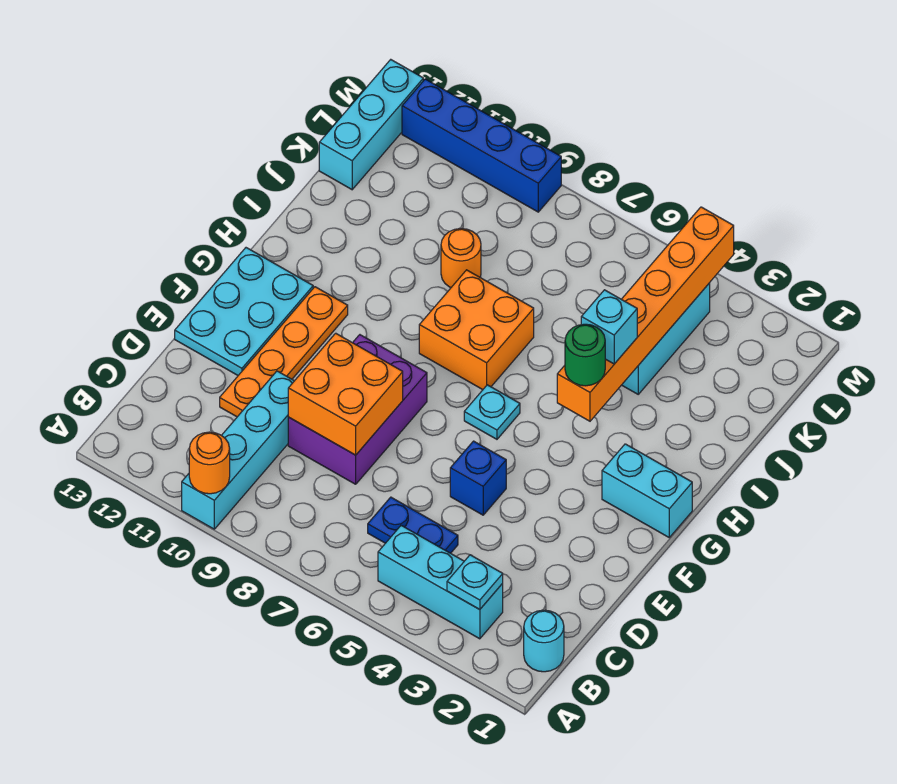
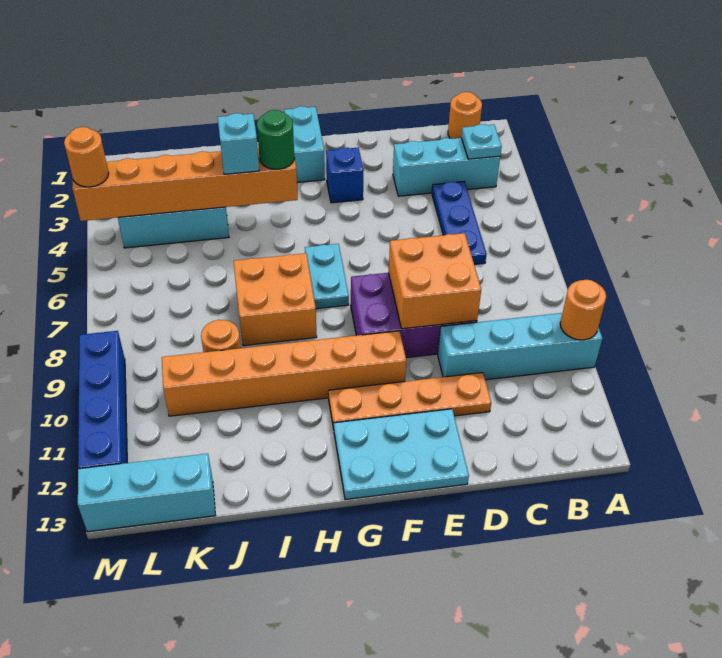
cyan 1x1 round brick [524,610,564,672] -> orange 1x1 round brick [448,92,482,139]
cyan 1x3 brick [378,525,503,639] -> cyan 1x3 brick turned to [393,138,500,196]
blue 1x2 plate [368,497,458,553] -> blue 1x3 plate [432,182,487,264]
blue 1x1 brick [450,441,506,515] -> blue 1x1 brick moved to [326,147,364,203]
none -> orange 1x6 brick [162,331,406,416]
cyan 1x1 plate [464,385,520,439] -> cyan 1x2 plate [305,244,349,309]
none -> orange 1x1 round brick [64,127,109,187]

